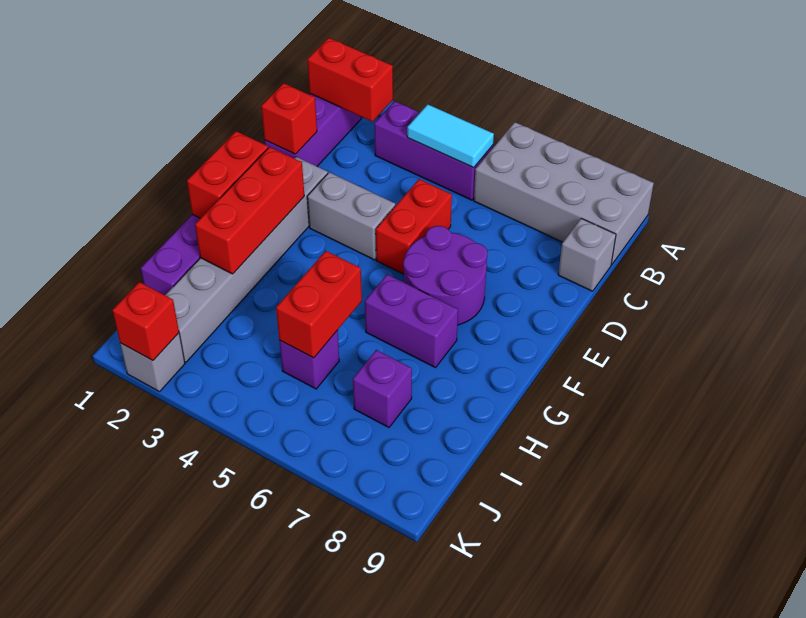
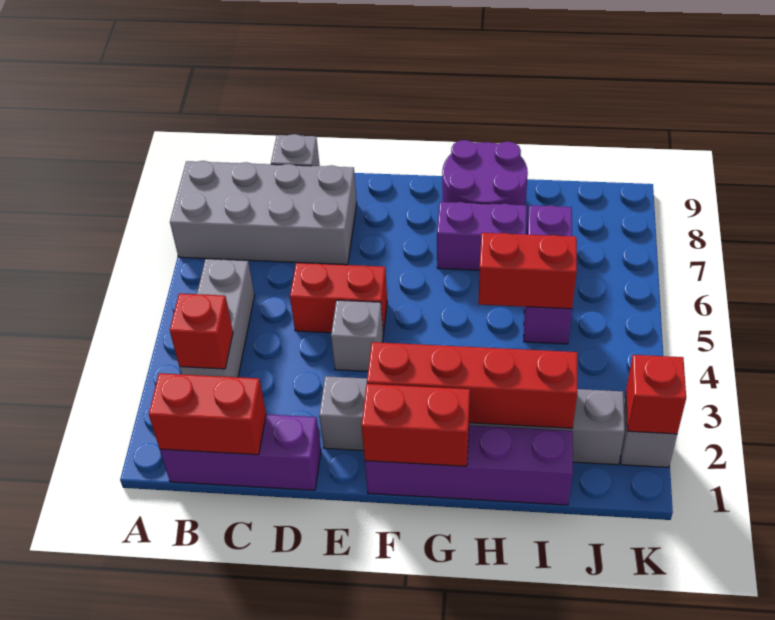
grey 2x4 brick [474,122,654,265] -> grey 2x4 brick turned to [170,161,357,265]
red 1x2 brick [307,38,393,122] -> red 1x2 brick turned to [149,373,266,455]
purple 1x3 brick [374,101,493,200] -> grey 1x3 brick [180,259,255,377]
cyan 1x2 tile [407,104,494,168] -> none
red 1x1 brick [261,83,317,154] -> red 1x1 brick moved to [170,293,233,369]
grey 1x2 brick [307,172,395,260] -> grey 1x1 brick [331,300,383,371]
purple 2x2 round brick [403,226,487,325] -> purple 2x2 round brick moved to [442,140,528,205]
red 1x3 brick [195,147,304,274] -> red 1x4 brick [367,342,577,428]
purple 1x2 brick [365,274,458,368] -> purple 1x2 brick turned to [437,202,527,270]

